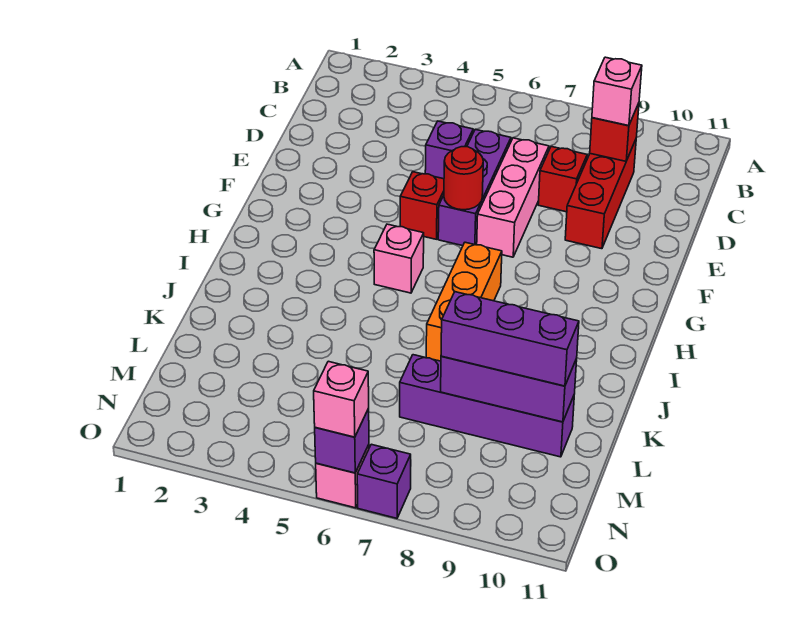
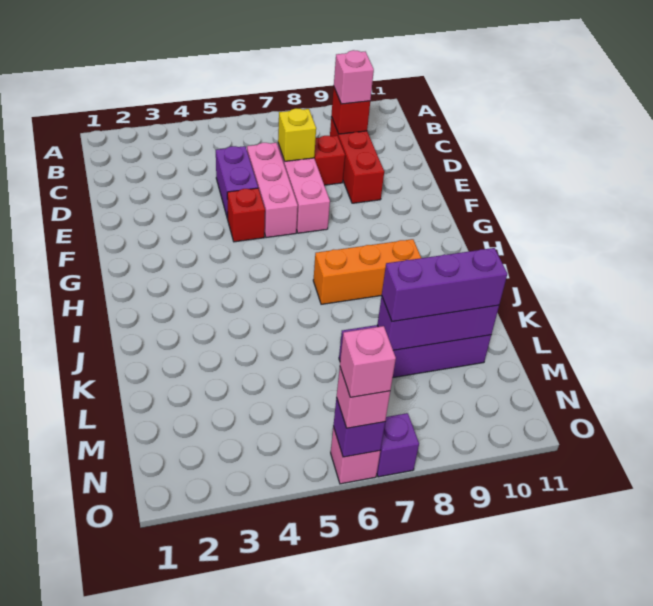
purple 1x1 brick [425,121,473,179] -> purple 1x2 brick [216,146,258,219]
purple 1x3 brick [438,129,511,246] -> pink 1x3 brick [247,143,298,238]
none -> yellow 1x1 brick [278,108,316,161]
red 1x1 round brick [444,147,483,210] -> none
pink 1x1 brick [374,224,424,293] -> pink 1x1 brick moved to [340,326,396,397]
orange 1x3 brick [426,242,502,361] -> orange 1x3 brick turned to [313,239,421,304]

